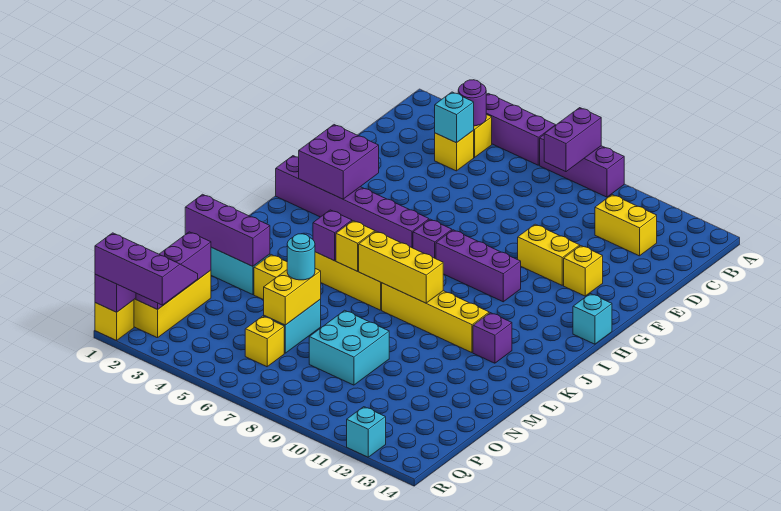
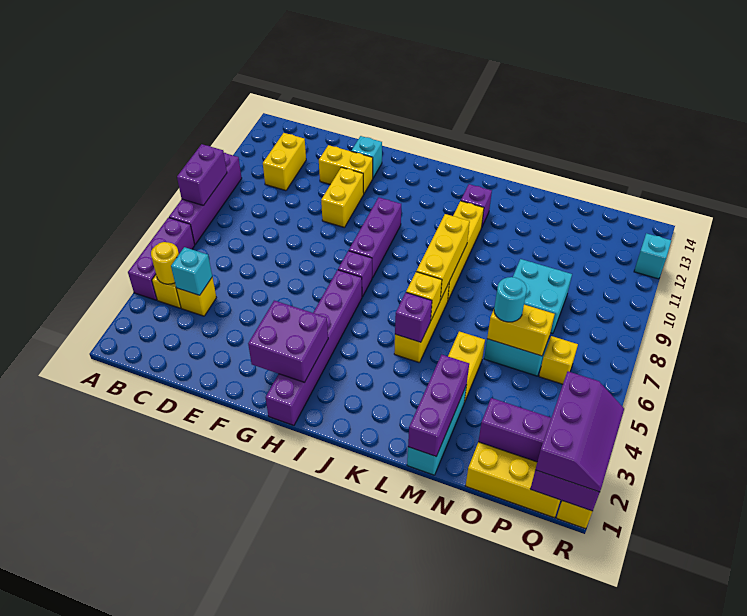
purple 1x3 brick [540,135,624,197] -> purple 1x4 brick [169,153,242,244]
purple 1x2 brick [544,108,601,172] -> purple 1x2 brick turned to [177,144,227,206]
purple 1x1 round brick [458,80,486,126] -> yellow 1x1 round brick [151,242,179,284]
yellow 1x1 brick [564,246,603,296] -> yellow 1x2 brick [319,145,373,193]
cyan 1x1 brick [573,294,612,344] -> cyan 1x1 brick moved to [351,136,382,178]
purple 2x3 slope [95,233,198,305] -> purple 2x3 slope turned to [535,371,624,492]

